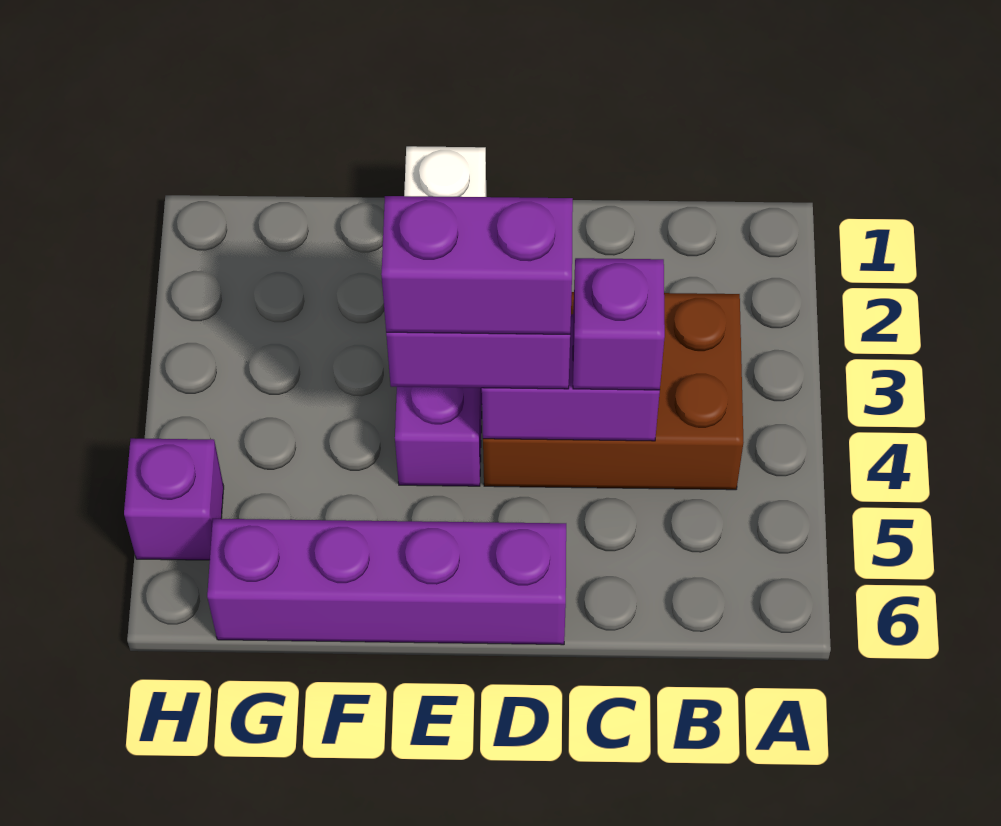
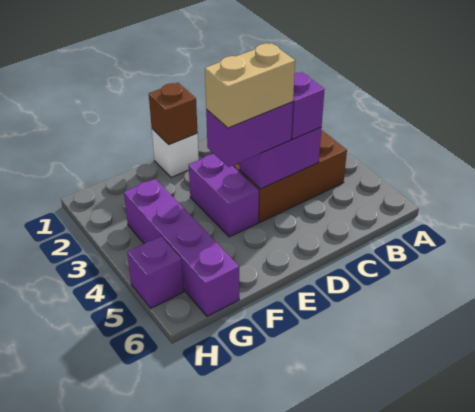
purple 1x2 brick [381,196,573,334] -> tan 1x2 brick [205,43,295,128]
purple 1x4 brick [207,519,566,645] -> purple 1x4 brick turned to [124,179,239,316]
none -> brown 1x1 brick [149,83,198,145]

